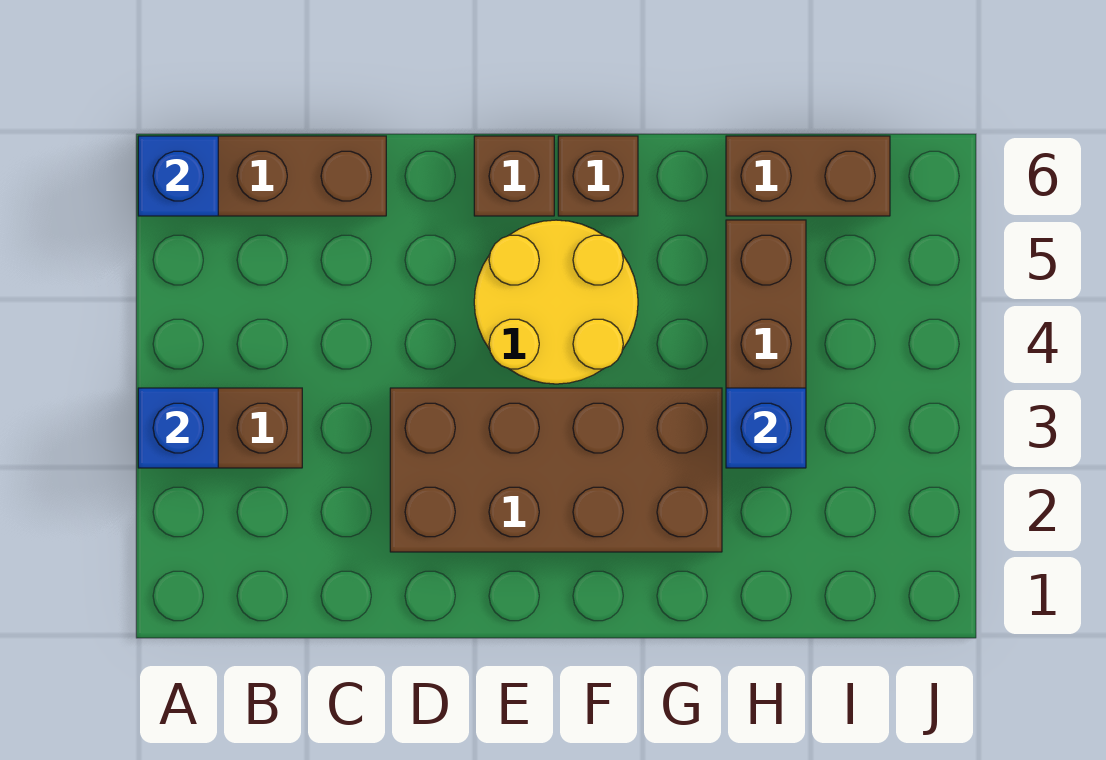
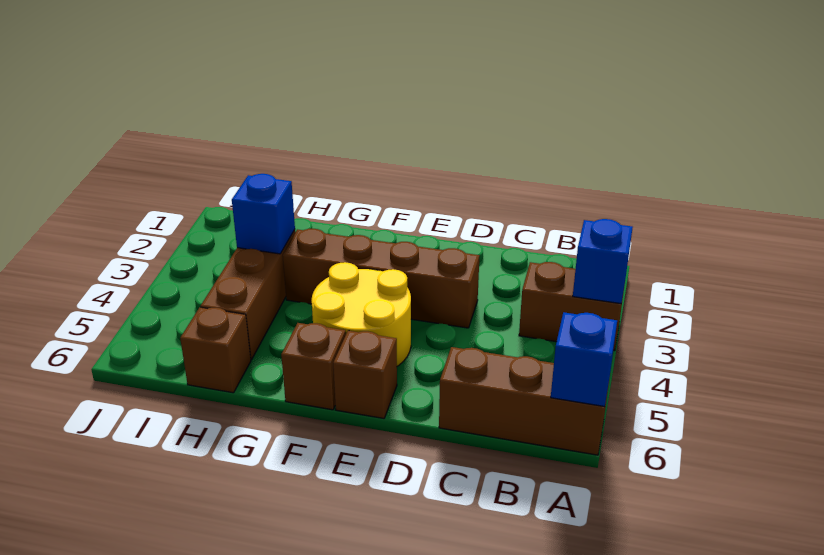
brown 2x4 brick [390,388,722,552] -> brown 1x4 brick [283,229,480,328]
brown 1x2 brick [726,136,890,216] -> brown 1x1 brick [180,307,251,393]

